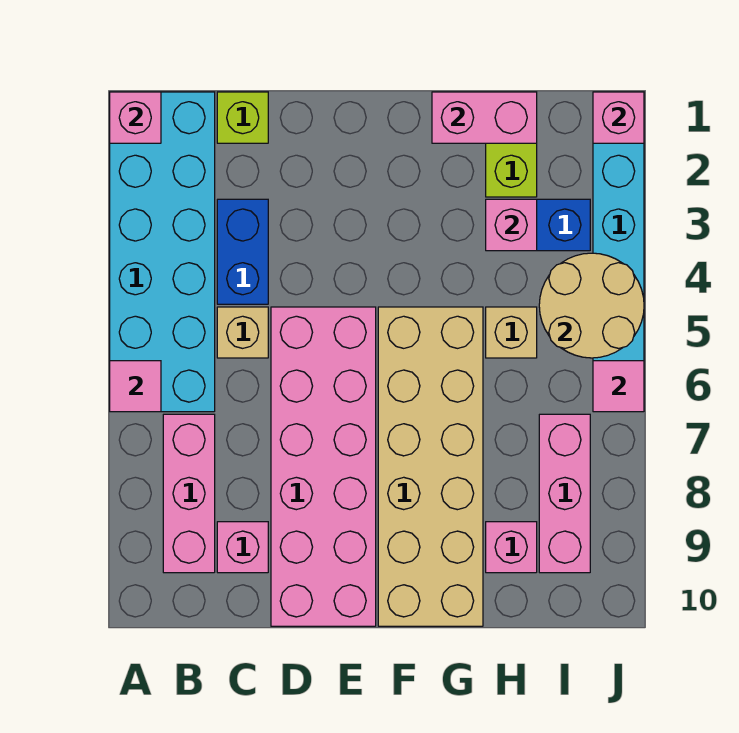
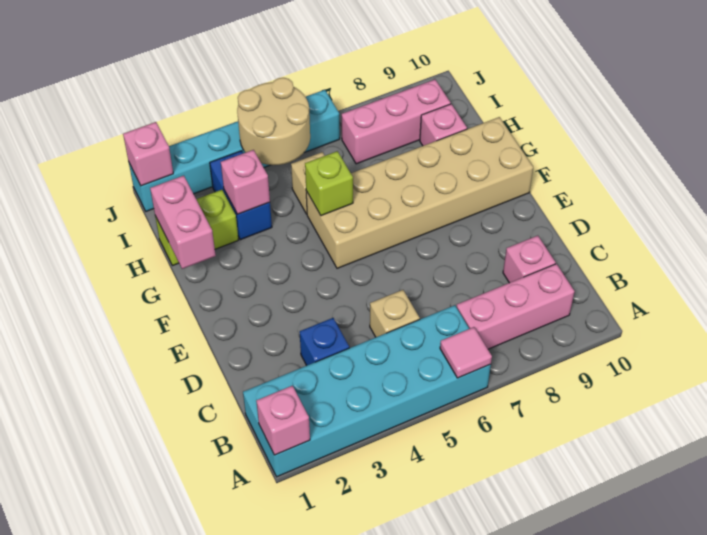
lime 1x1 brick [217,92,268,143] -> lime 1x1 brick moved to [305,151,353,216]
blue 1x2 brick [217,199,268,304] -> blue 1x1 brick [300,318,349,366]
pink 2x6 brick [271,307,376,626] -> none
pink 1x1 tile [593,361,644,412] -> none

